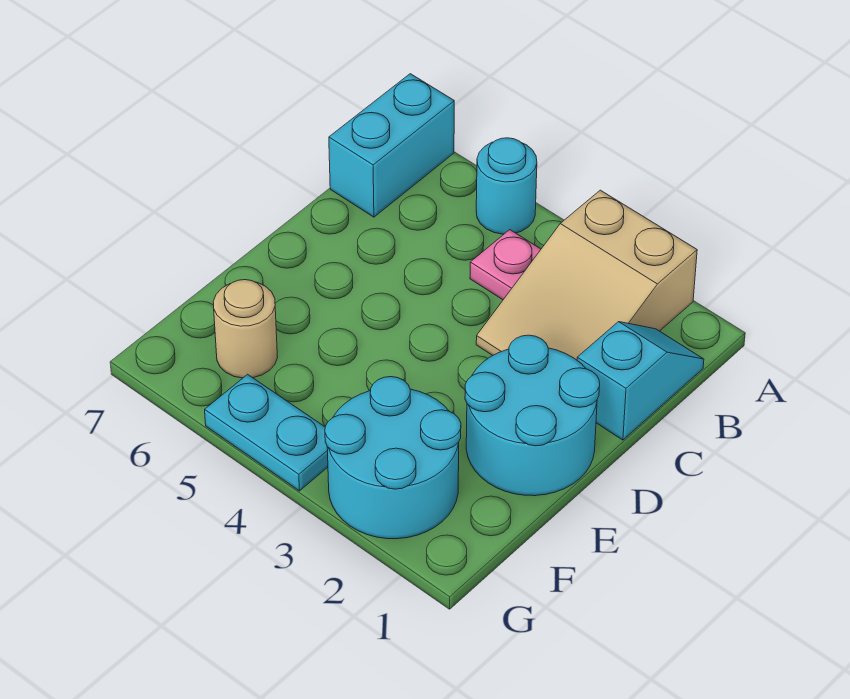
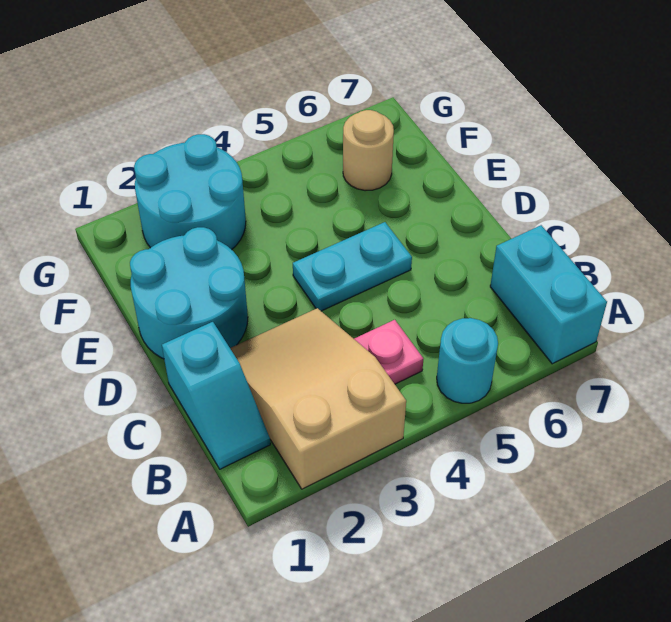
cyan 1x2 plate [205,374,328,491] -> cyan 1x2 plate moved to [293,222,412,311]

